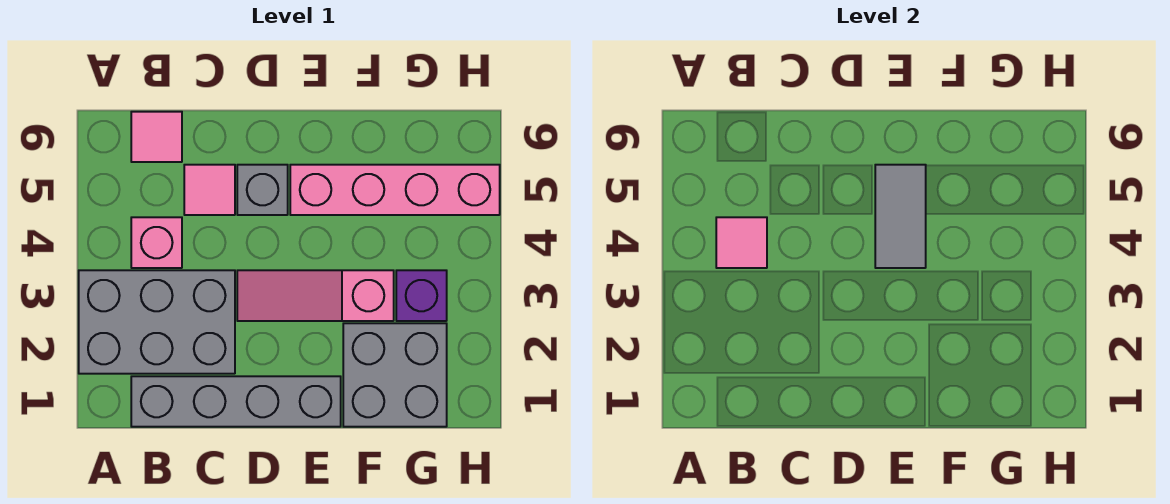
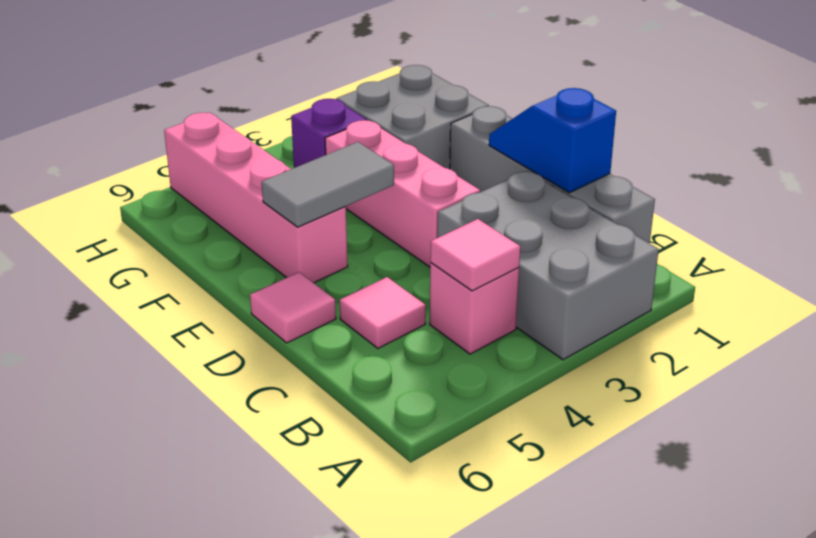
pink 1x1 tile [131,112,182,162] -> pink 1x1 tile moved to [250,272,336,343]
none -> blue 1x2 slope [489,88,616,193]
pink 1x3 slope [237,270,394,321] -> pink 1x3 brick [325,120,480,267]
grey 1x1 brick [237,165,288,215] -> none

